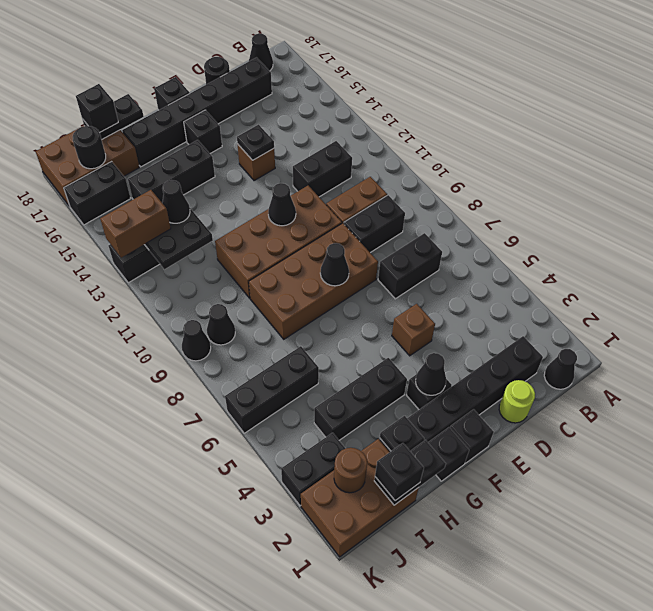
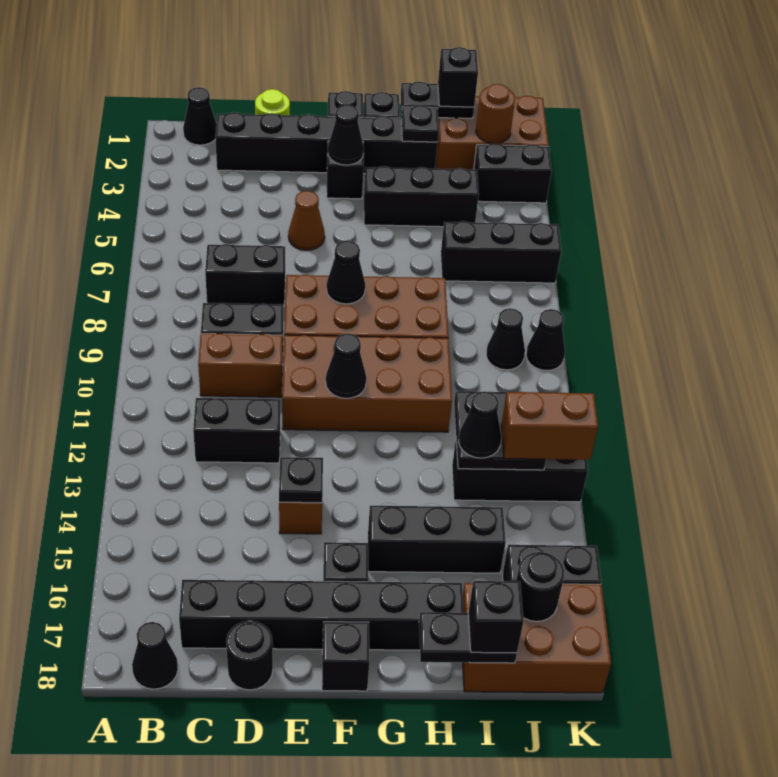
brown 1x1 brick [392,304,435,356] -> brown 1x1 cone [288,191,325,250]

